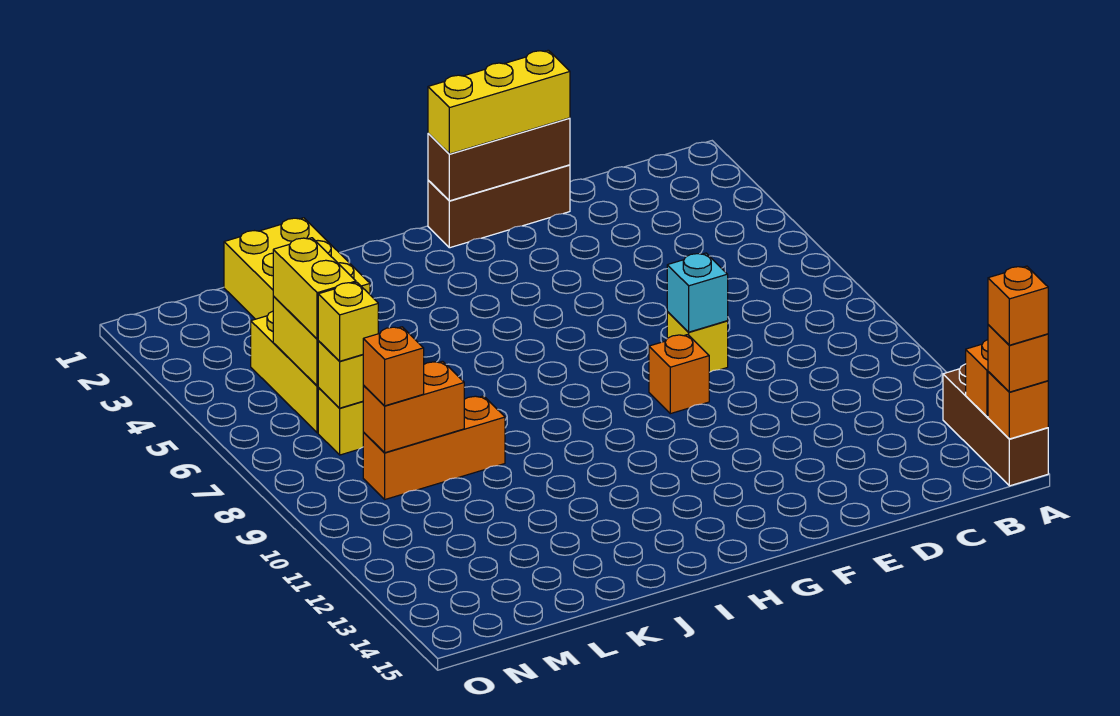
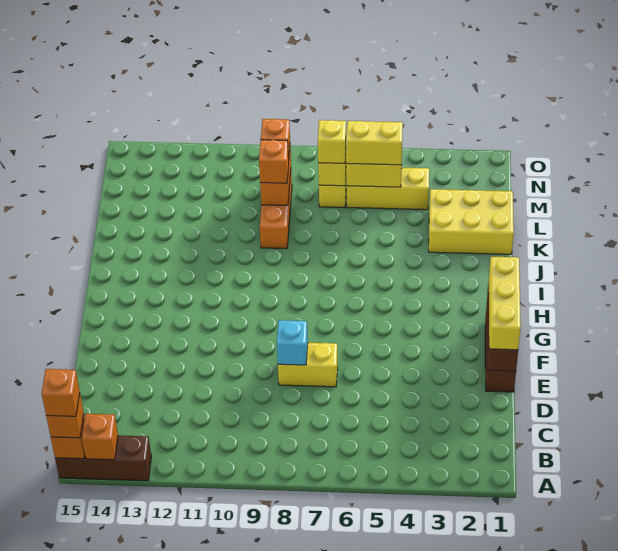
yellow 1x1 brick [667,311,728,372] -> yellow 1x2 brick [278,343,337,387]
orange 1x1 brick [649,335,709,414] -> orange 1x1 brick moved to [259,140,289,183]

